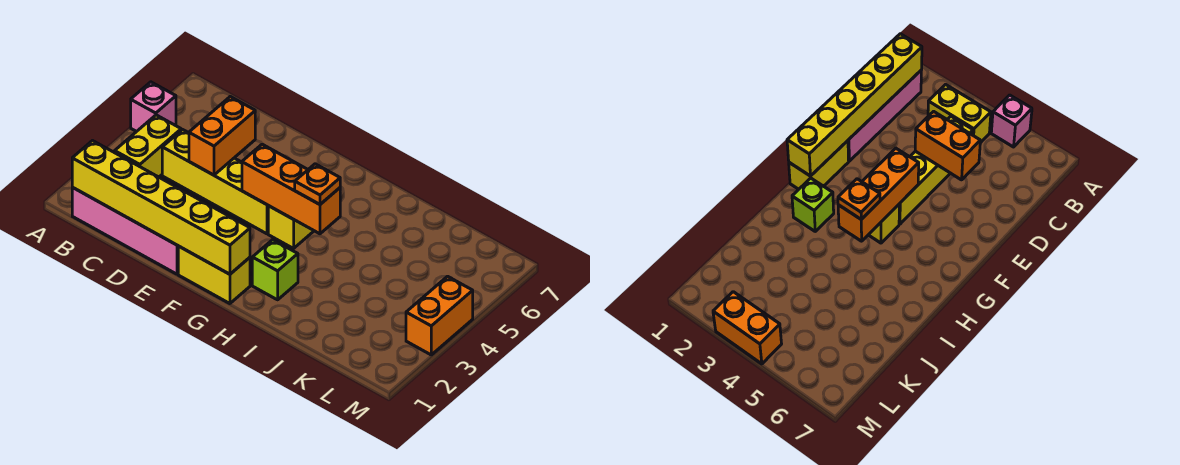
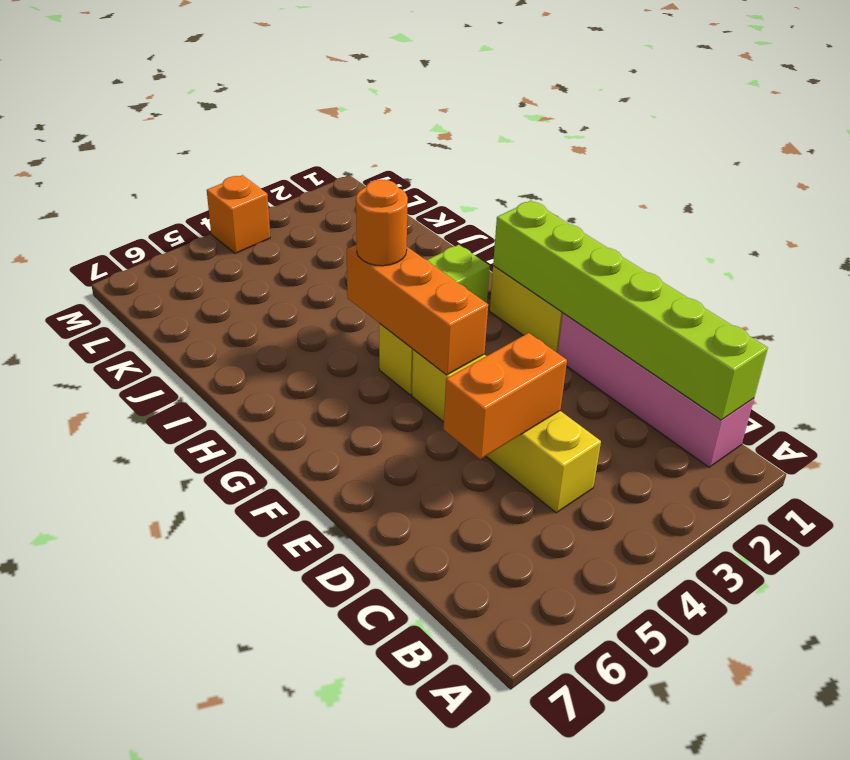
pink 1x1 brick [131,82,176,132] -> none
yellow 1x6 brick [72,141,250,274] -> lime 1x6 brick [493,201,768,420]
yellow 1x2 brick [115,115,181,177] -> none
orange 1x1 plate [295,164,340,204] -> orange 1x1 round brick [356,180,408,266]
orange 1x2 brick [406,276,473,355] -> orange 1x1 brick [207,175,270,254]

